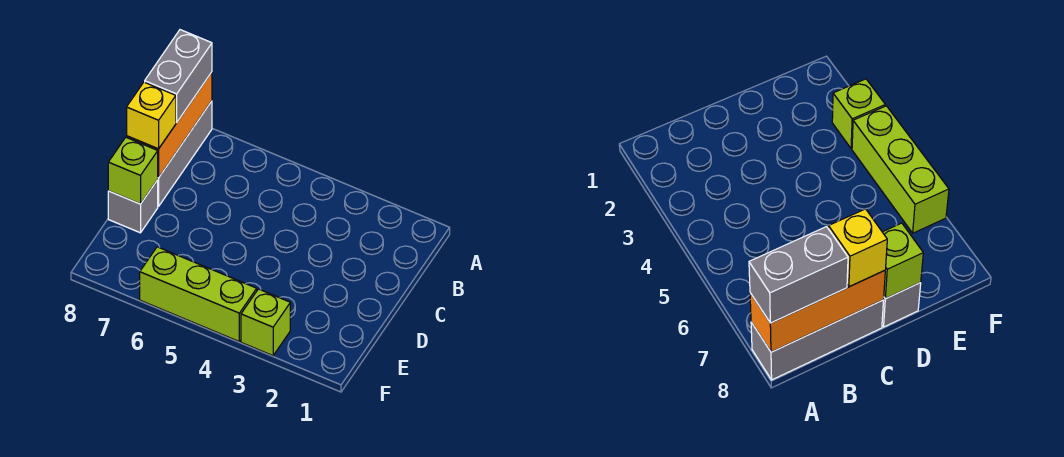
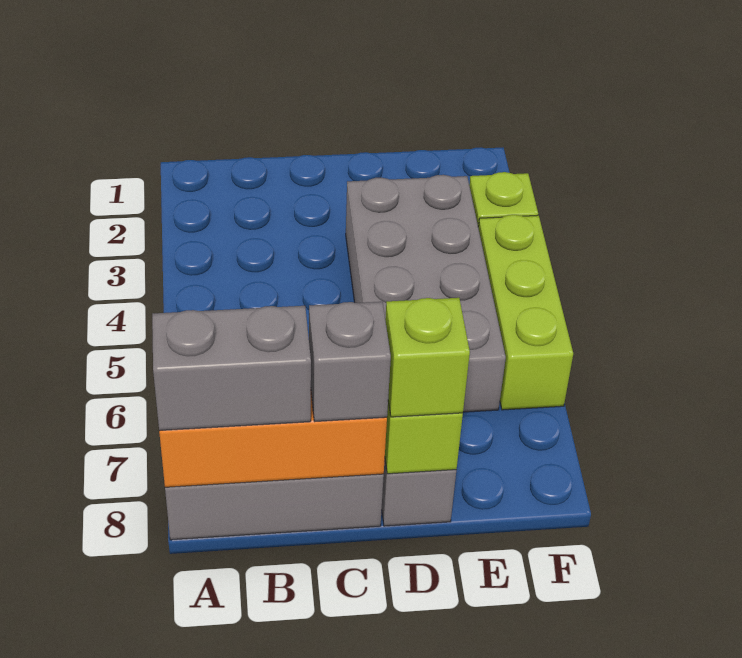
yellow 1x1 brick [127,82,176,149] -> grey 1x1 brick [309,302,391,421]
none -> grey 2x4 brick [346,175,506,412]
none -> lime 1x1 brick [385,298,470,417]

